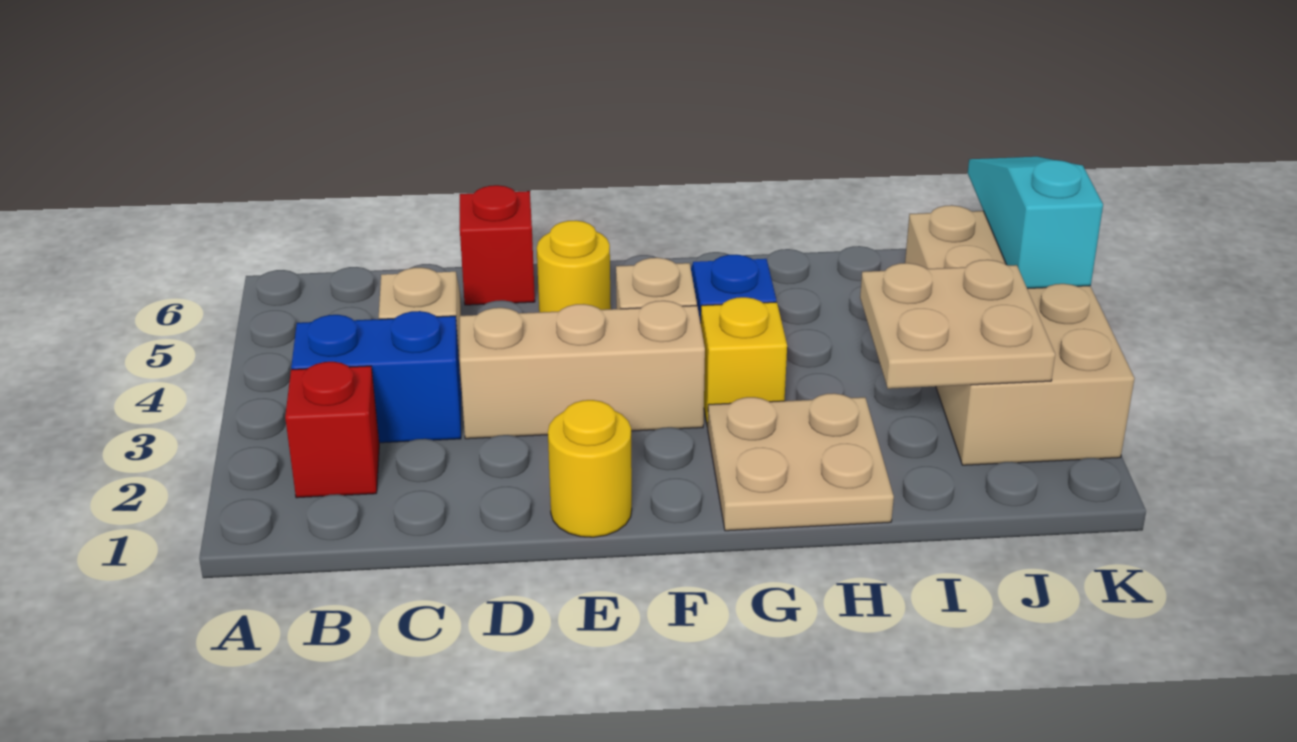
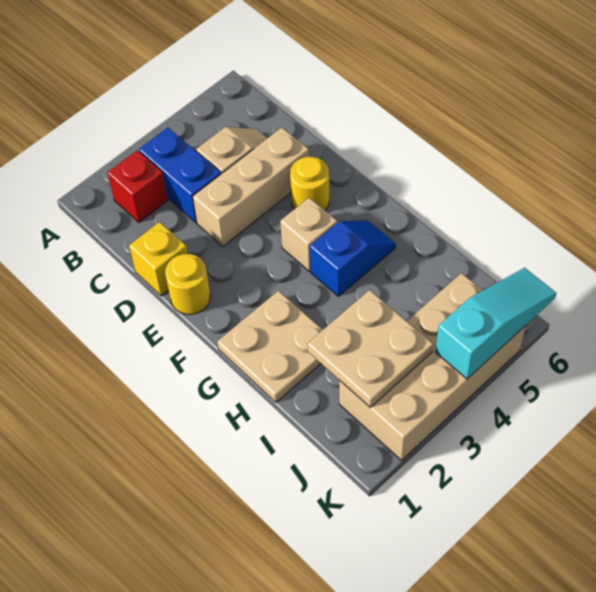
tan 1x3 brick [460,301,705,439] -> tan 1x3 brick turned to [193,128,309,246]
red 1x1 brick [460,185,535,305] -> none
yellow 1x1 brick [701,297,787,427] -> yellow 1x1 brick moved to [129,222,188,296]

